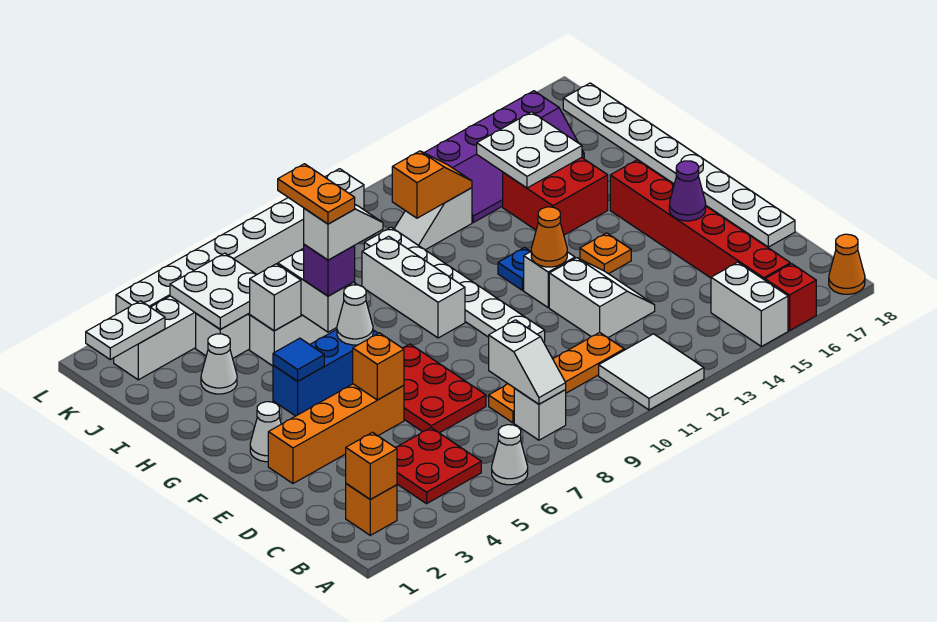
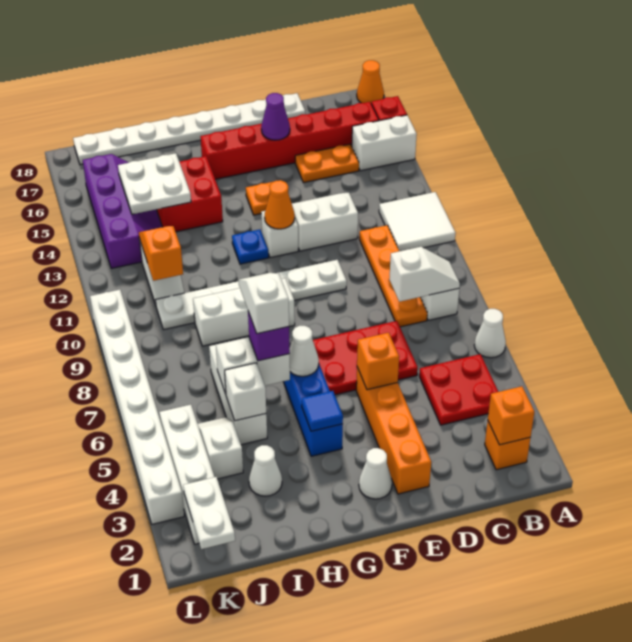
orange 1x2 plate [278,164,355,224] -> orange 1x2 plate moved to [295,144,359,183]
white 2x2 plate [170,253,257,329] -> none

